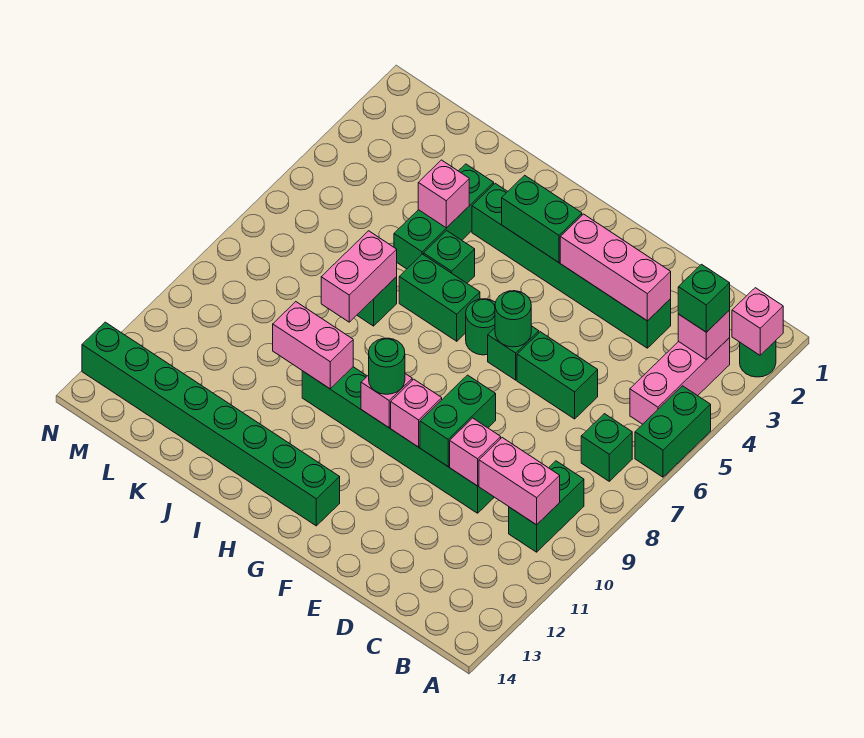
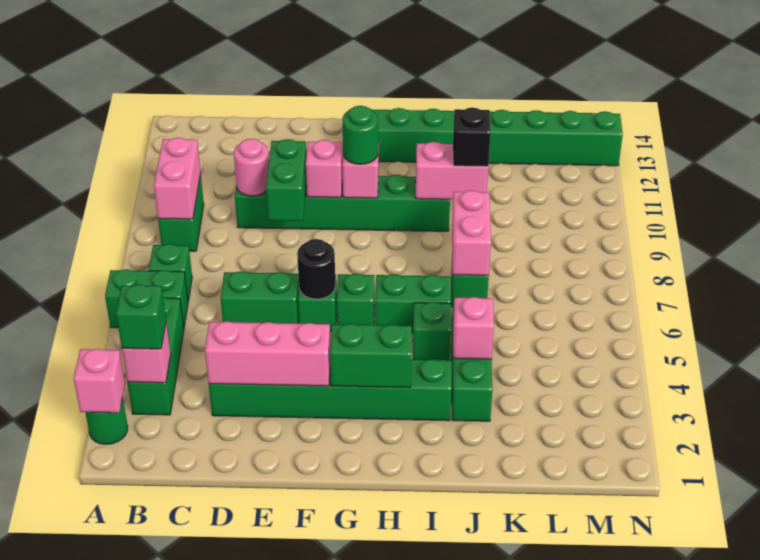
green 1x2 brick [635,386,711,477] -> green 1x2 brick turned to [105,269,188,328]
pink 1x3 brick [630,338,730,424] -> green 1x3 brick [127,298,184,415]
pink 1x2 brick [479,438,560,525] -> pink 1x2 brick turned to [154,137,201,219]
pink 1x1 brick [450,418,501,486] -> pink 1x1 round brick [234,139,269,196]
green 1x1 round brick [495,291,531,347] -> black 1x1 round brick [297,239,335,299]
green 1x1 round brick [466,299,496,355] -> green 1x1 brick [337,274,375,325]
none -> black 1x1 brick [453,108,491,167]

